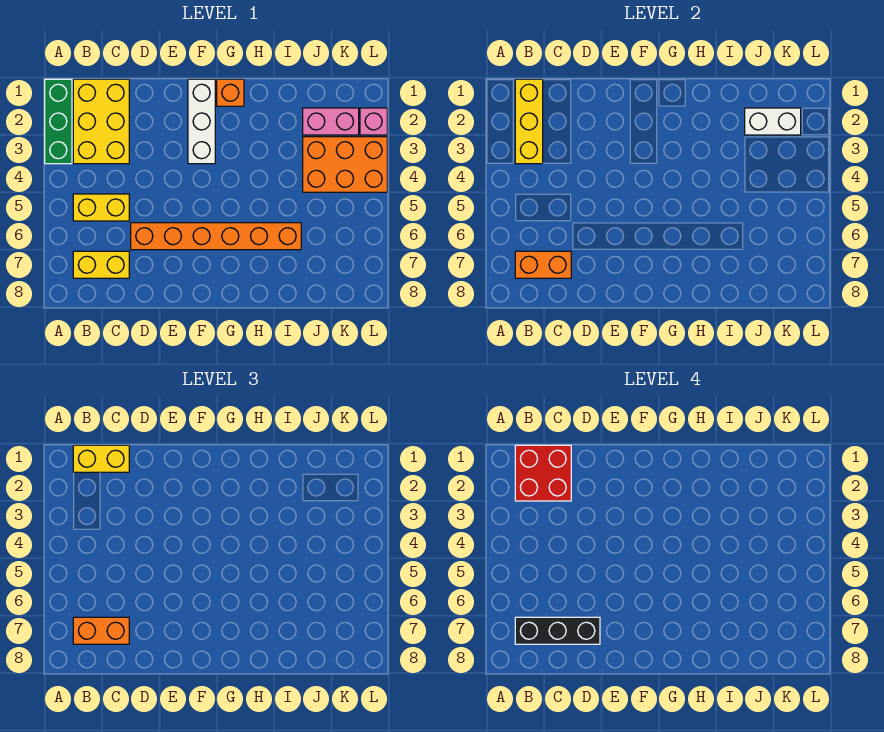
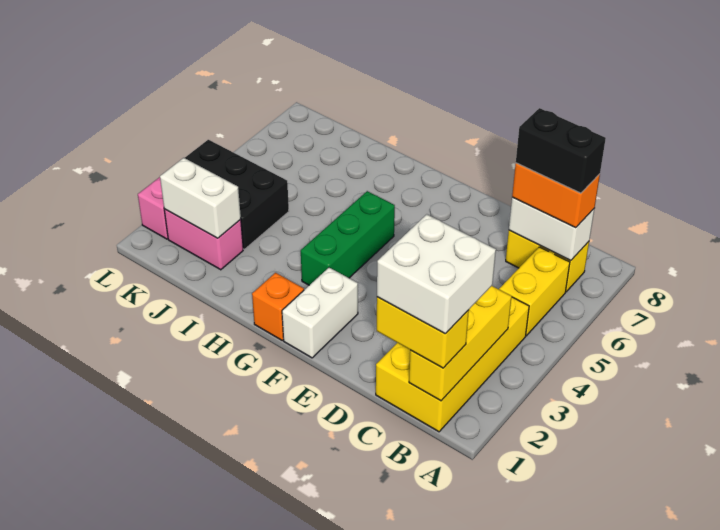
green 1x3 brick [45,79,72,164] -> green 1x3 brick moved to [301,191,395,285]
yellow 2x3 brick [73,79,129,164] -> yellow 2x4 brick [376,297,529,432]
red 2x2 brick [515,445,571,501] -> white 2x2 brick [377,214,496,334]
yellow 1x2 brick [73,194,129,221] -> yellow 1x2 brick turned to [499,247,570,336]
orange 1x2 brick [515,251,571,278] -> white 1x2 brick [509,197,594,261]
black 1x3 brick [515,617,600,644] -> black 1x2 brick [516,108,606,193]
orange 1x6 brick [131,223,301,250] -> none
white 1x3 brick [188,79,215,164] -> white 1x2 brick [282,268,358,358]
orange 2x3 brick [303,137,387,192] -> black 2x3 brick [185,140,289,249]

